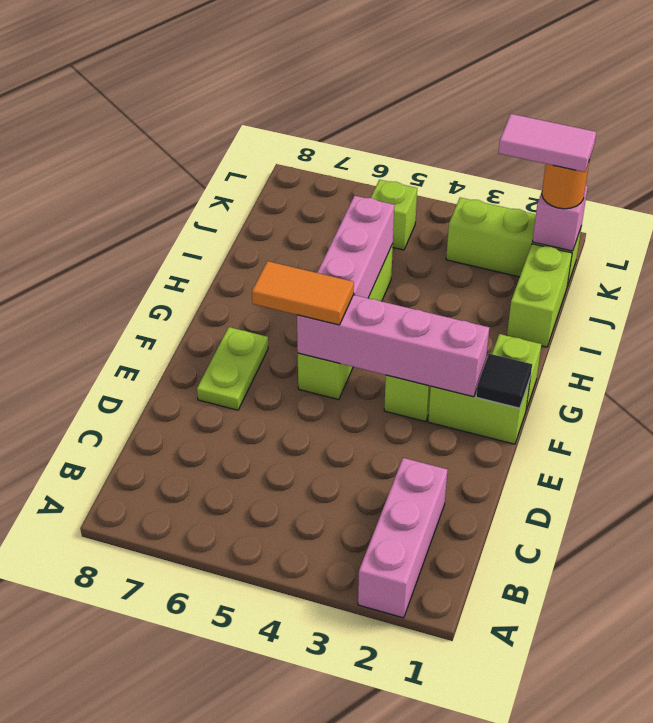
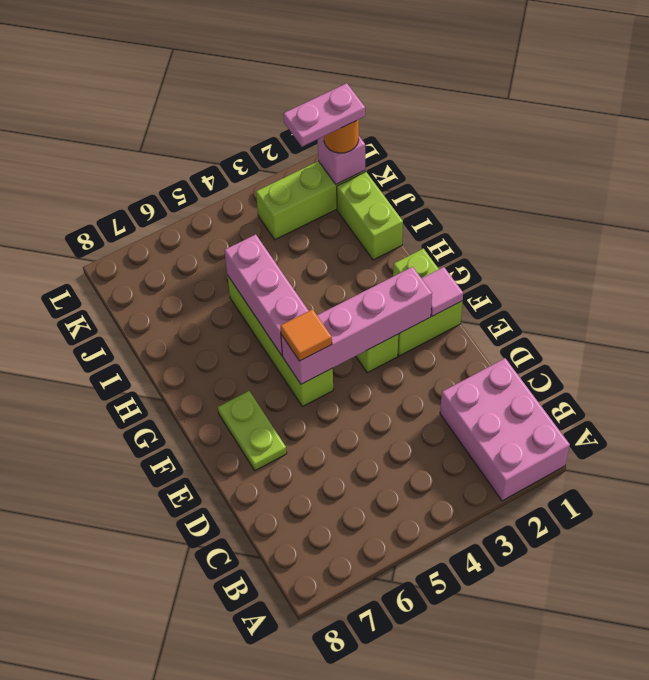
pink 1x3 brick [358,458,447,618] -> pink 2x3 brick [440,358,570,501]
black 1x1 tile [476,354,532,408] -> pink 1x1 tile [421,267,463,316]
orange 1x2 tile [252,261,354,325] -> orange 1x1 tile [280,309,332,361]
pink 1x2 tile [499,114,596,172] -> pink 1x2 plate [283,83,365,147]
lime 1x1 brick [371,180,417,250] -> none

